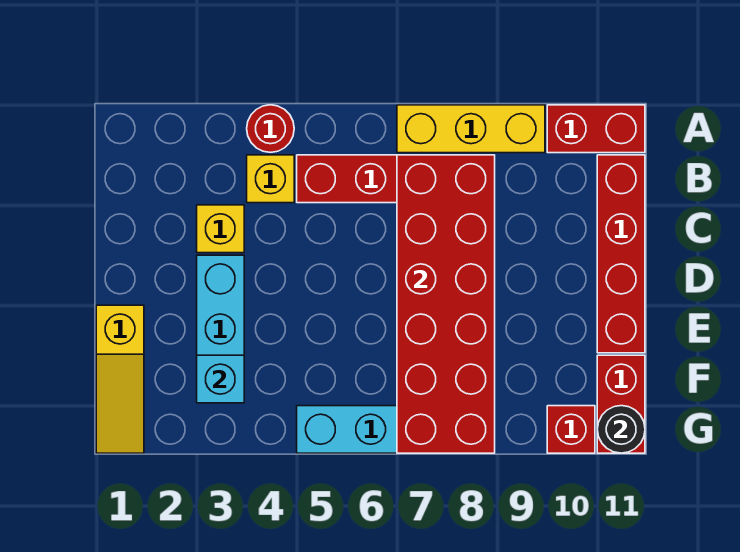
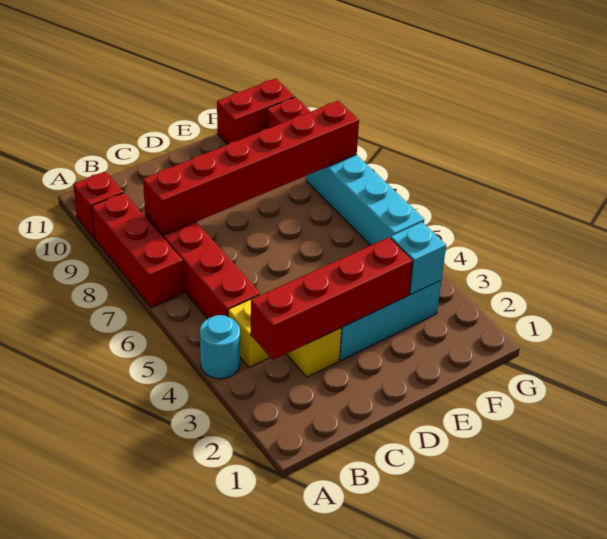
red 1x1 round brick [247,105,294,152] -> cyan 1x1 round brick [200,315,240,379]
yellow 1x3 brick [397,105,545,153] -> red 1x3 brick [92,193,184,308]
red 1x2 brick [547,105,645,153] -> red 1x1 brick [73,171,123,238]
red 2x6 brick [397,155,495,453] -> red 1x6 brick [143,101,359,235]
red 1x4 brick [597,155,645,353] -> red 1x4 brick moved to [251,237,413,360]
yellow 1x3 slope [96,305,144,453] -> none
black 1x1 round brick [597,406,645,453] -> none

